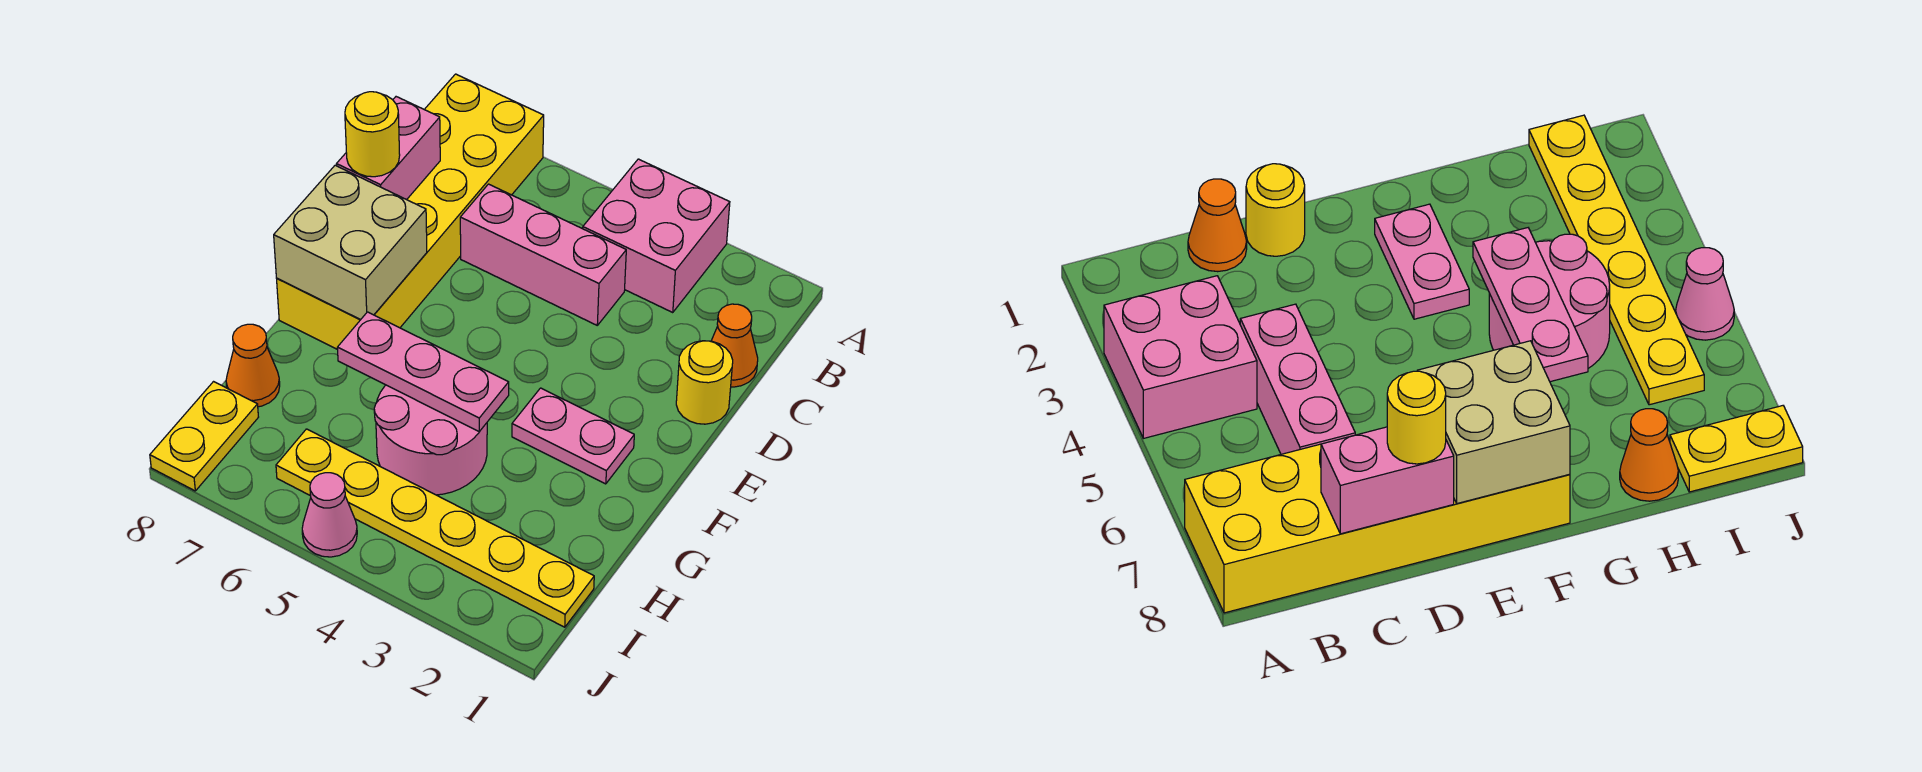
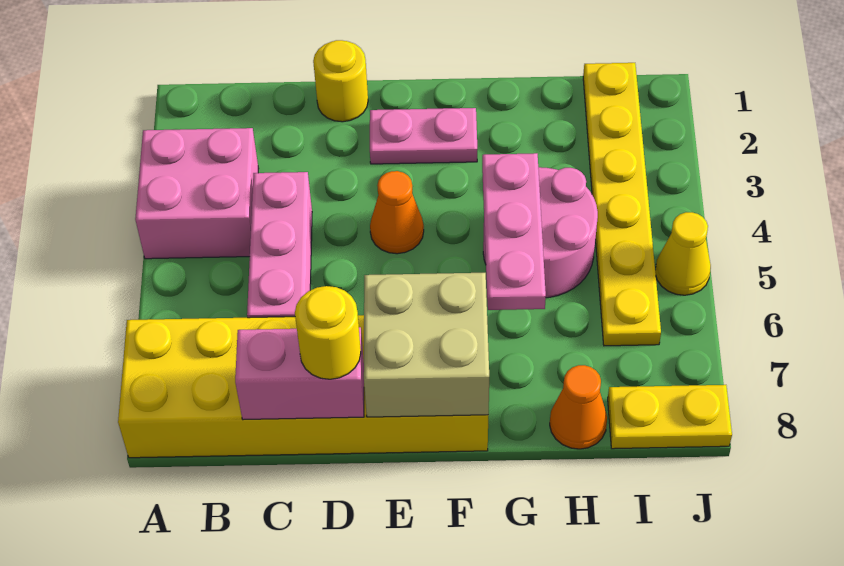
orange 1x1 cone [711,304,758,387] -> orange 1x1 cone moved to [370,171,424,254]
pink 1x2 plate [512,388,634,484] -> pink 1x2 plate turned to [370,108,477,164]
pink 1x1 cone [302,473,357,557] -> yellow 1x1 cone [655,212,711,295]

